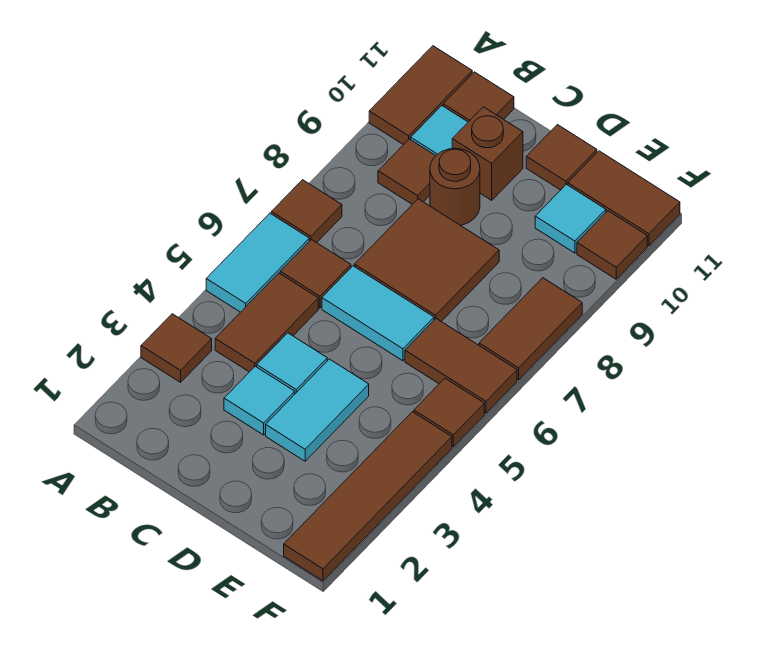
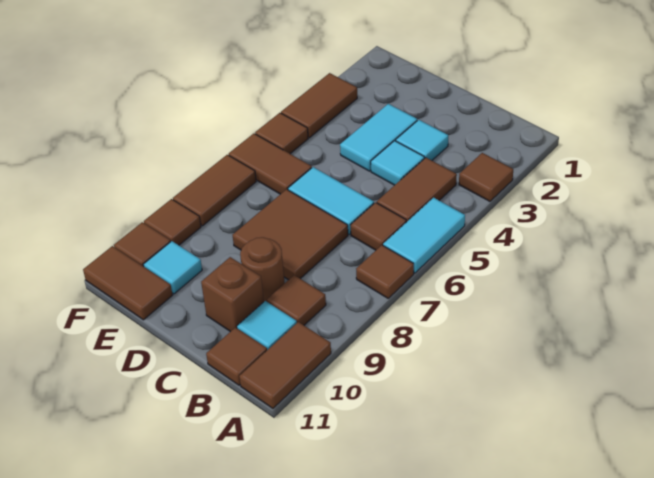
brown 1x1 tile [526,125,597,190] -> brown 1x1 tile moved to [144,199,201,245]
brown 1x4 tile [284,412,452,581] -> brown 1x2 tile [281,73,357,138]

